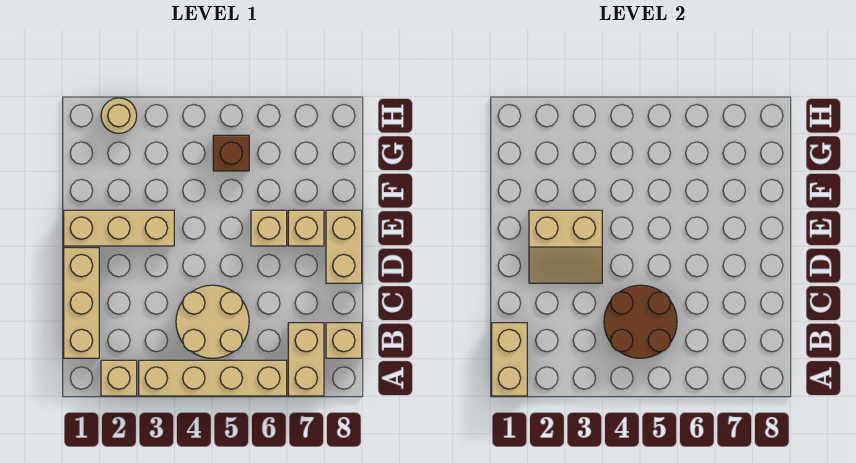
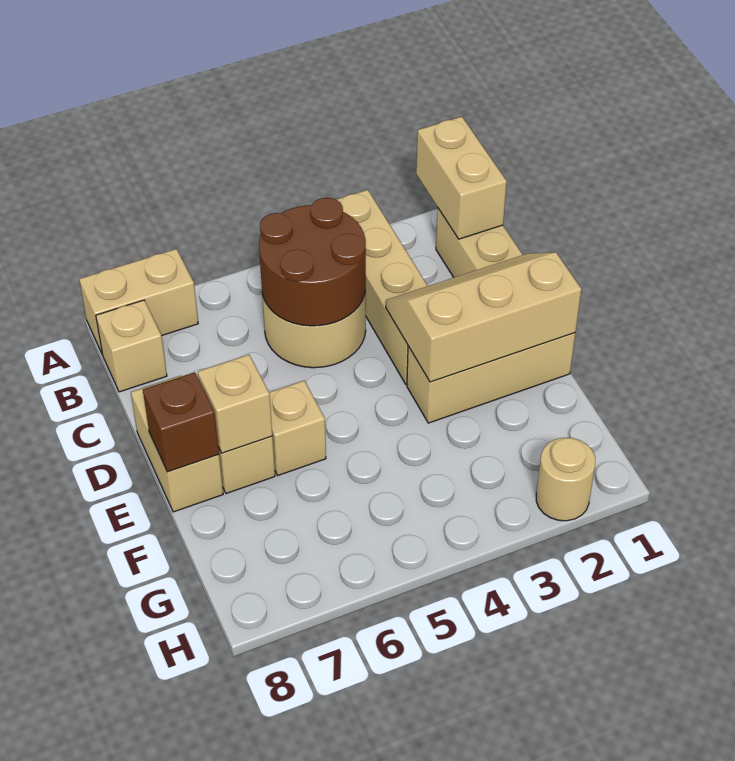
tan 1x1 brick [101,360,137,396] -> tan 1x1 brick moved to [198,355,272,453]
tan 1x4 brick [139,360,287,396] -> tan 1x4 brick turned to [336,190,428,385]
tan 1x2 brick [288,323,324,396] -> tan 1x2 brick turned to [79,249,198,355]
tan 2x2 slope [529,210,602,283] -> tan 2x3 slope [386,252,581,382]
brown 1x1 brick [213,135,249,171] -> brown 1x1 brick moved to [143,372,219,472]

